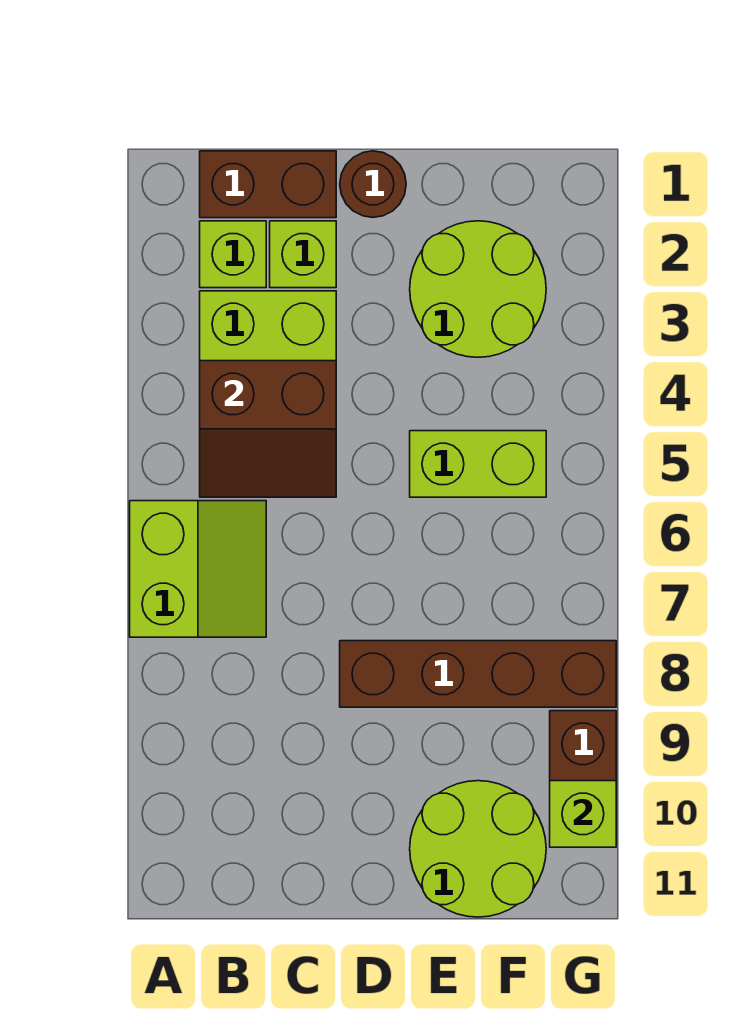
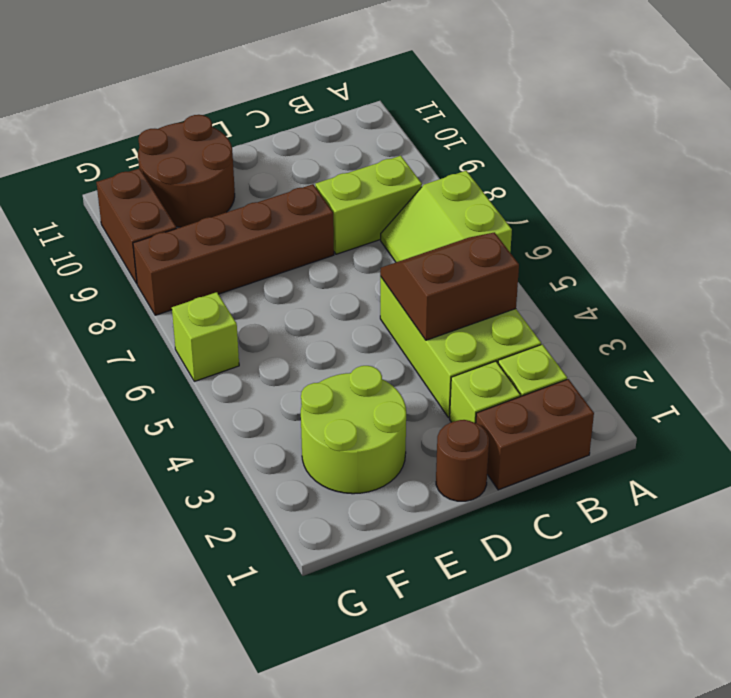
lime 1x2 brick [410,431,546,497] -> lime 1x2 brick moved to [315,156,422,254]
lime 2x2 round brick [410,781,546,917] -> brown 2x2 round brick [138,115,235,227]
lime 1x1 brick [550,781,616,847] -> lime 1x1 brick moved to [172,292,239,381]

